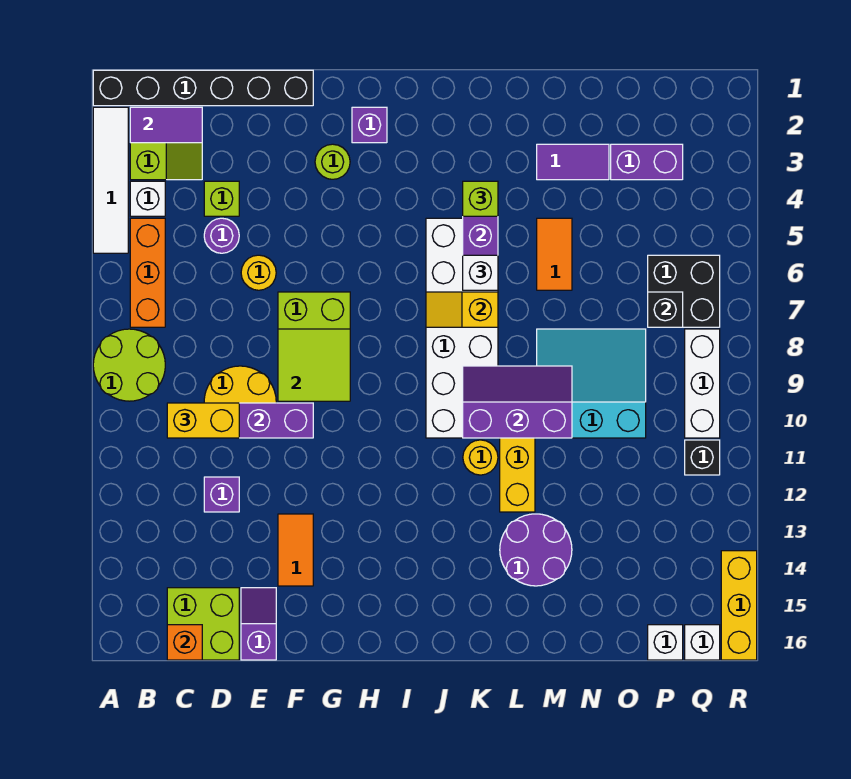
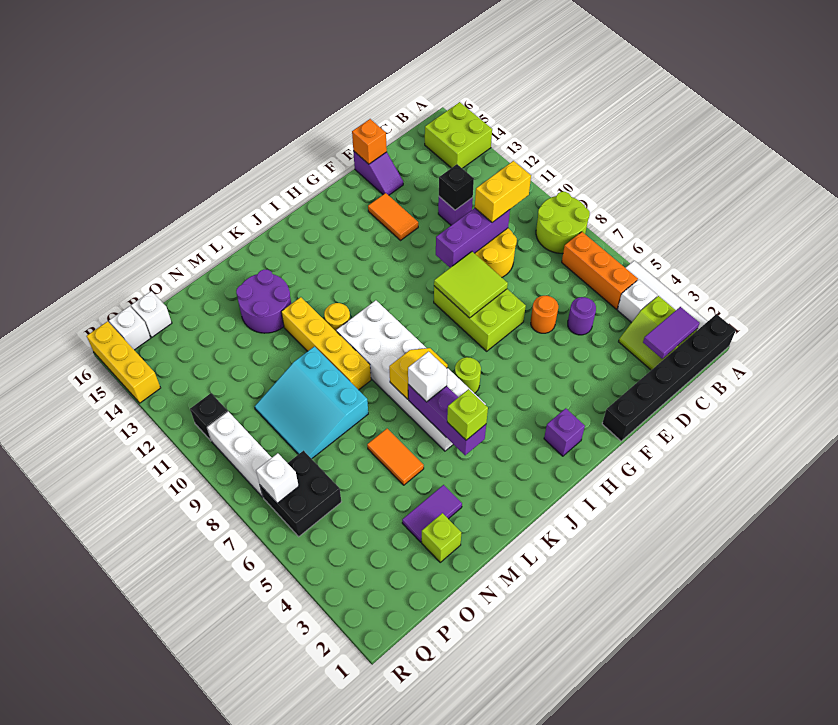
lime 2x2 brick [167,588,239,660] -> lime 2x2 brick moved to [425,102,492,168]
orange 1x1 brick [167,625,202,660] -> orange 1x1 brick moved to [352,119,387,164]
lime 1x1 brick [204,181,239,216] -> lime 1x1 brick moved to [422,513,461,562]
yellow 1x1 round brick [241,255,276,290] -> orange 1x1 round brick [531,296,558,333]
lime 1x1 round brick [315,144,350,179] -> lime 1x1 round brick moved to [455,357,481,393]
purple 2x3 slope [463,366,572,438] -> none
cyan 3x3 slope [537,329,646,438] -> cyan 3x3 slope turned to [255,347,368,459]
purple 1x2 brick [611,144,683,180] -> none
black 1x1 brick [648,292,683,327] -> black 1x1 brick moved to [439,164,474,210]
none -> white 1x1 brick [256,453,299,503]

